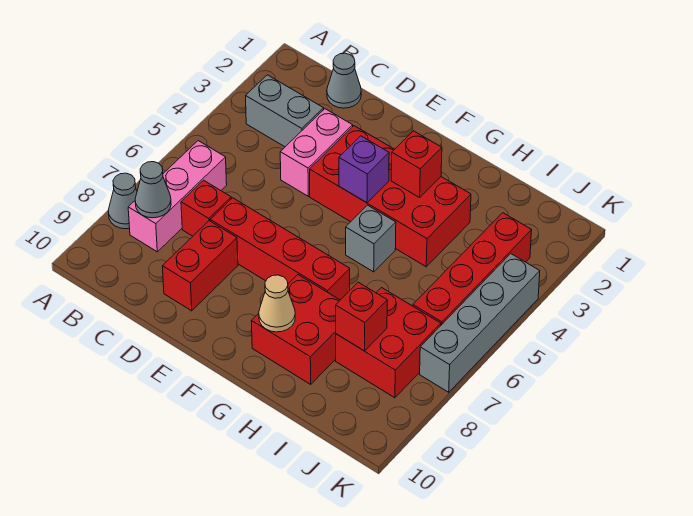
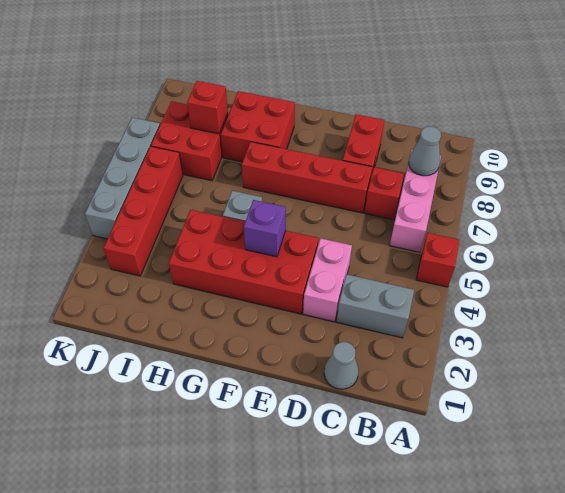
grey 1x1 cone [108,173,137,229] -> none
red 1x1 brick [391,131,442,197] -> red 1x1 brick moved to [416,233,460,287]
tan 1x1 cone [259,275,295,332] -> none

